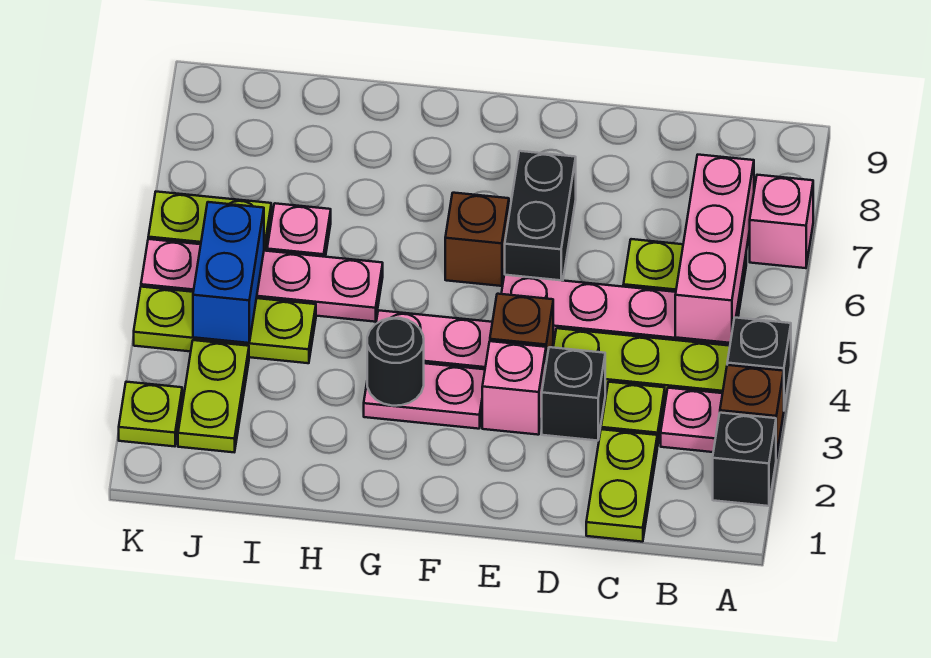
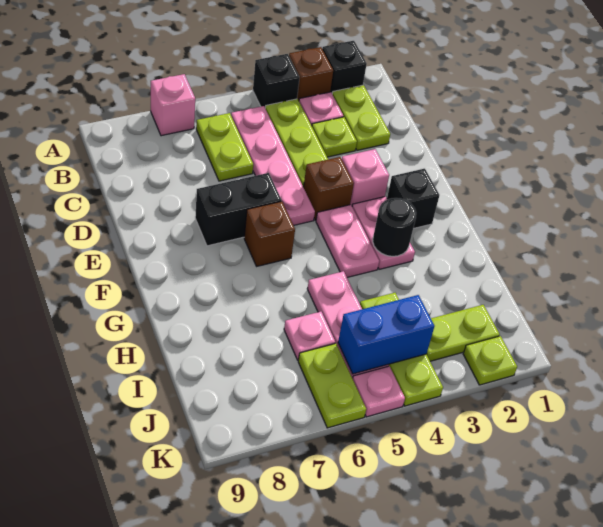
pink 1x3 brick [675,155,754,343] -> none
lime 1x2 plate [586,429,657,542] -> lime 1x2 plate turned to [332,85,390,150]
black 1x1 brick [542,347,605,441] -> black 1x1 brick moved to [387,169,439,229]

